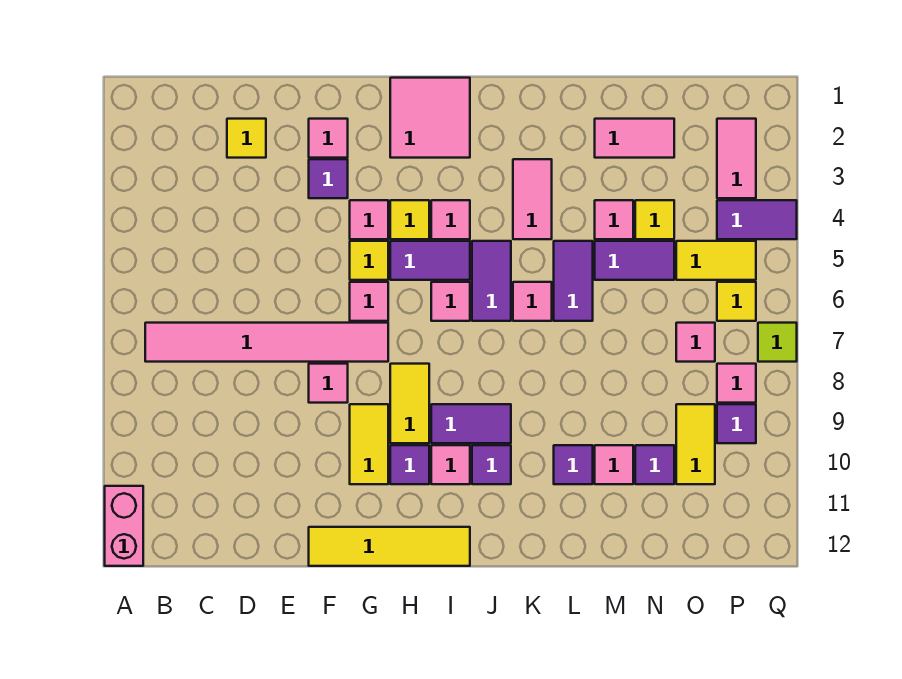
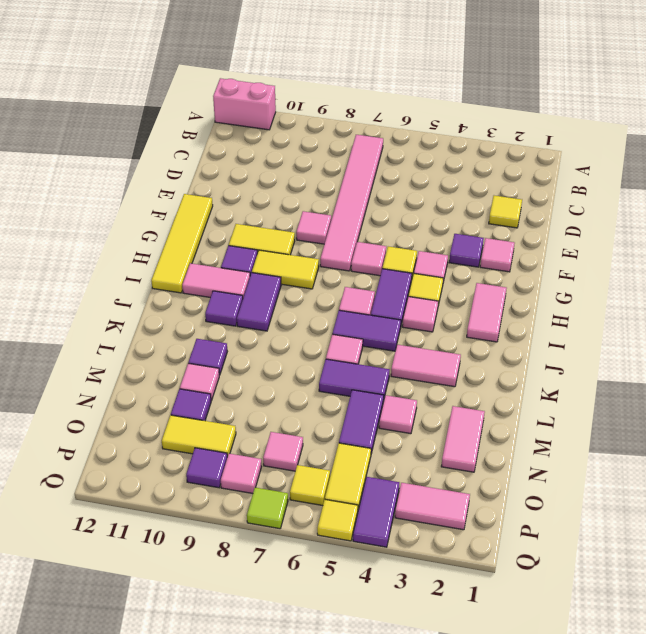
pink 2x2 tile [390,78,470,158] -> pink 1x2 tile [467,283,506,342]
pink 1x1 tile [431,445,470,484] -> pink 1x2 tile [182,263,250,297]
yellow 1x1 tile [635,200,674,239] -> yellow 1x1 tile moved to [317,499,358,541]

